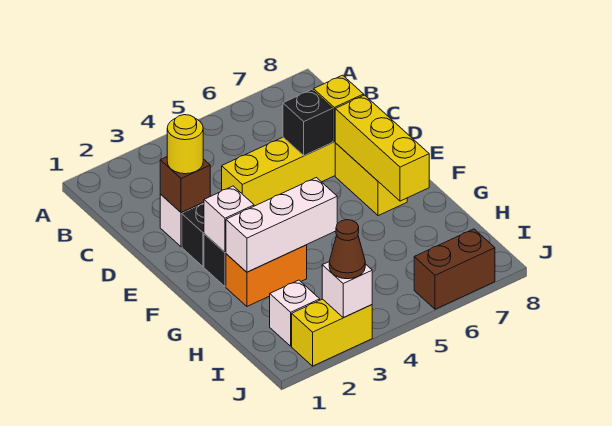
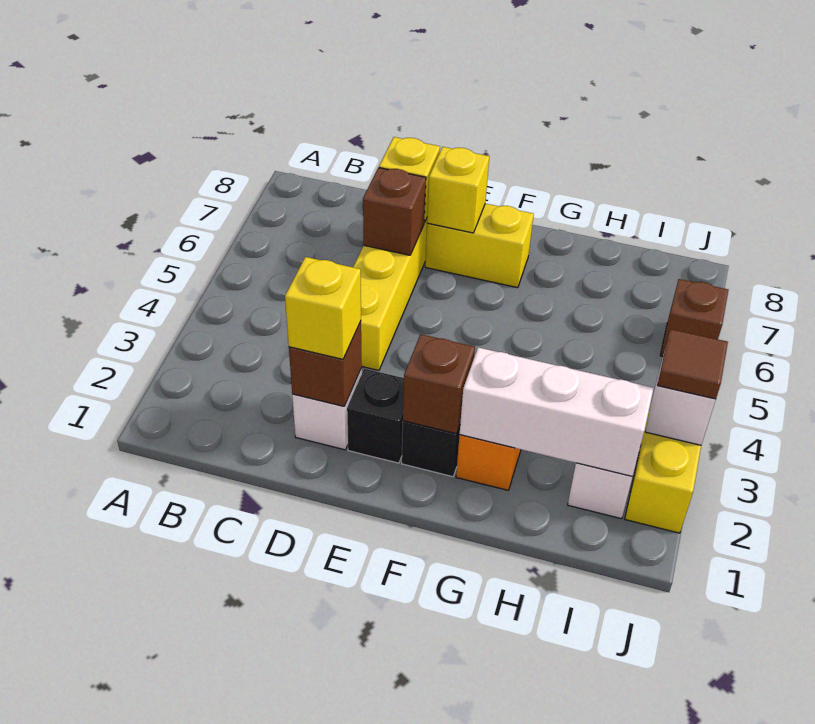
yellow 1x1 round brick [167,115,203,174] -> yellow 1x1 brick [285,257,361,359]
black 1x1 brick [283,90,333,156] -> brown 1x1 brick [363,168,426,255]
yellow 1x3 brick [335,95,429,201] -> yellow 1x1 brick [427,147,489,233]
white 1x1 brick [204,186,254,252] -> brown 1x1 brick [403,334,475,434]
white 1x3 brick [226,178,337,272] -> white 1x3 brick turned to [460,347,654,477]
brown 1x1 cone [329,220,365,279] -> brown 1x1 tile [657,329,728,399]
brown 1x2 brick [414,229,495,309] -> brown 1x1 brick [660,279,728,357]

